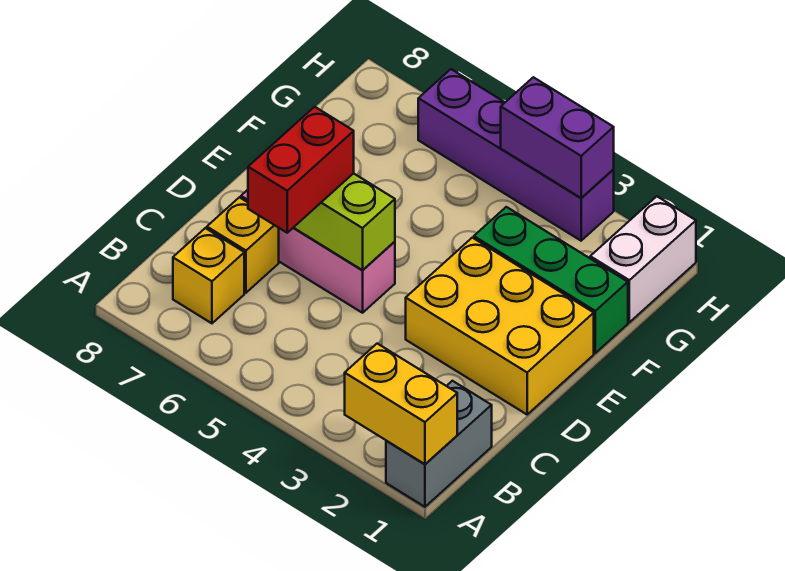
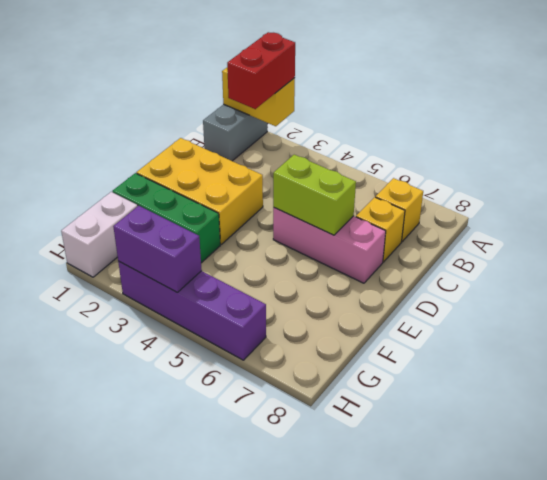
red 1x2 brick [248,107,354,233] -> red 1x2 brick moved to [227,32,295,109]

